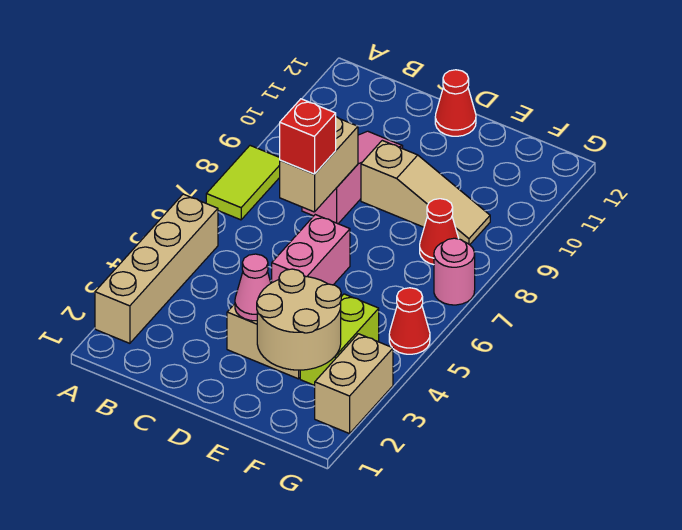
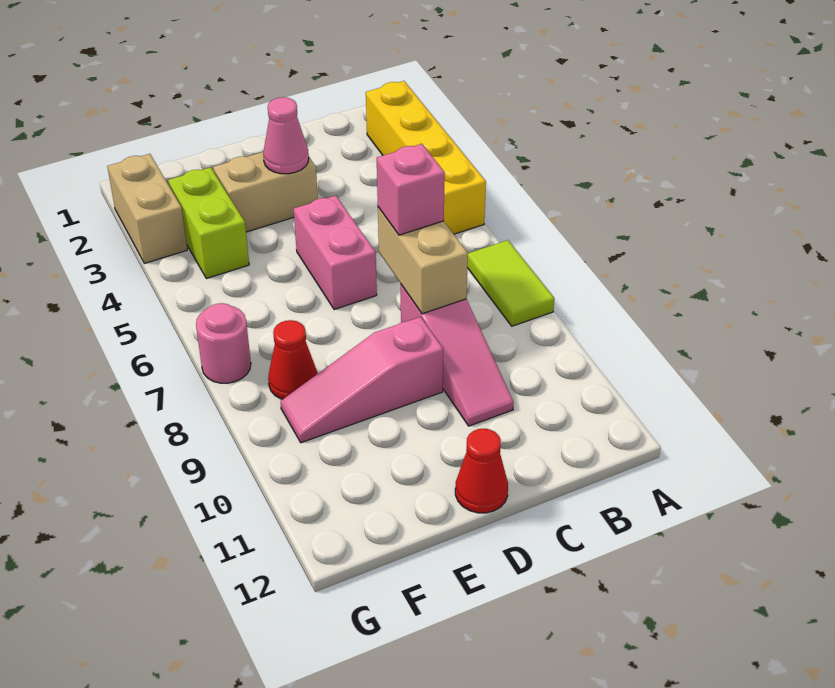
tan 1x4 brick [95,194,218,343] -> yellow 1x4 brick [366,81,486,234]
red 1x1 brick [280,99,336,174] -> pink 1x1 brick [377,144,445,235]
tan 1x3 slope [361,141,490,245] -> pink 1x3 slope [281,317,443,443]
tan 2x2 round brick [257,269,341,370] -> none
red 1x1 cone [389,288,430,354] -> none

